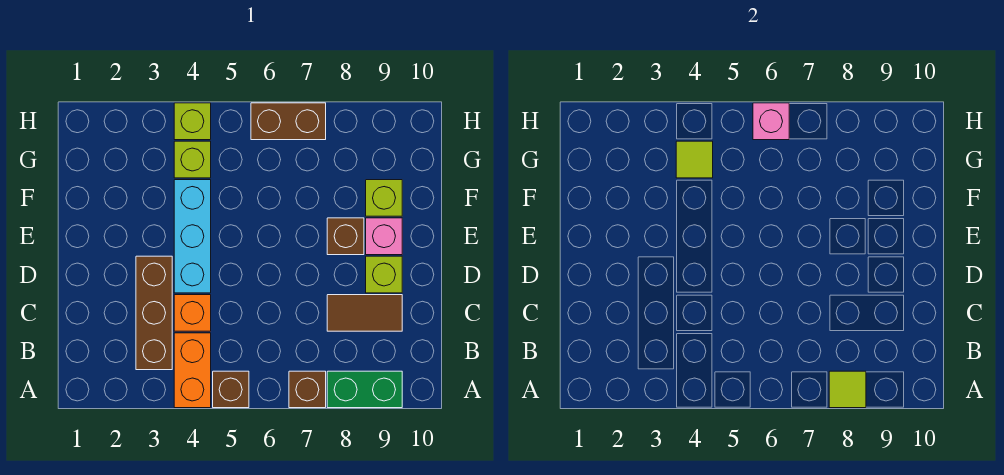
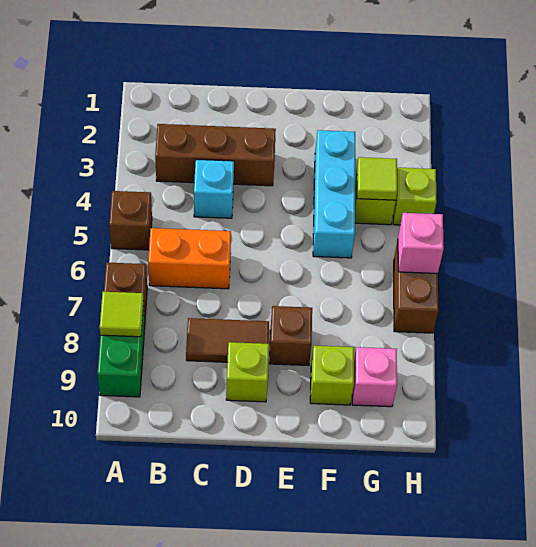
orange 1x2 brick [174,333,211,408] -> orange 1x2 brick moved to [148,228,231,289]
orange 1x1 brick [174,295,211,331] -> cyan 1x1 brick [194,159,234,218]
brown 1x2 tile [327,295,402,331] -> brown 1x2 tile turned to [186,318,269,362]
cyan 1x3 brick [174,180,211,293] -> cyan 1x3 brick turned to [313,130,355,258]
pink 1x1 brick [366,218,402,255] -> pink 1x1 brick moved to [352,347,397,407]

